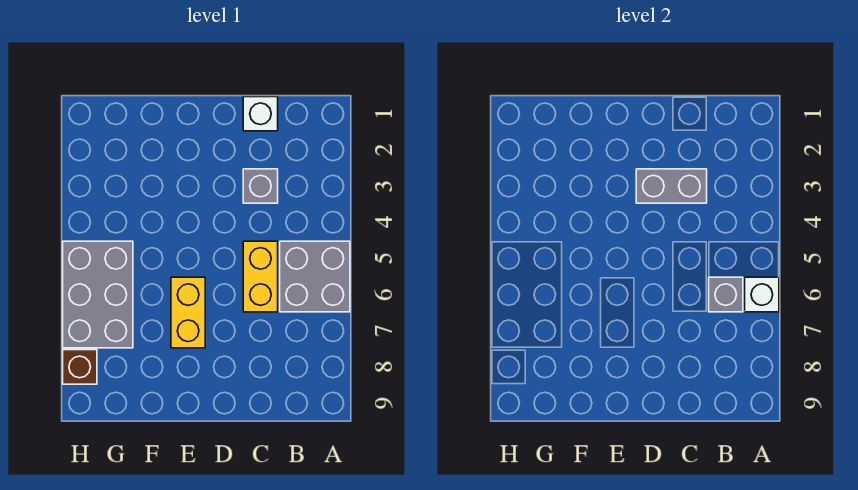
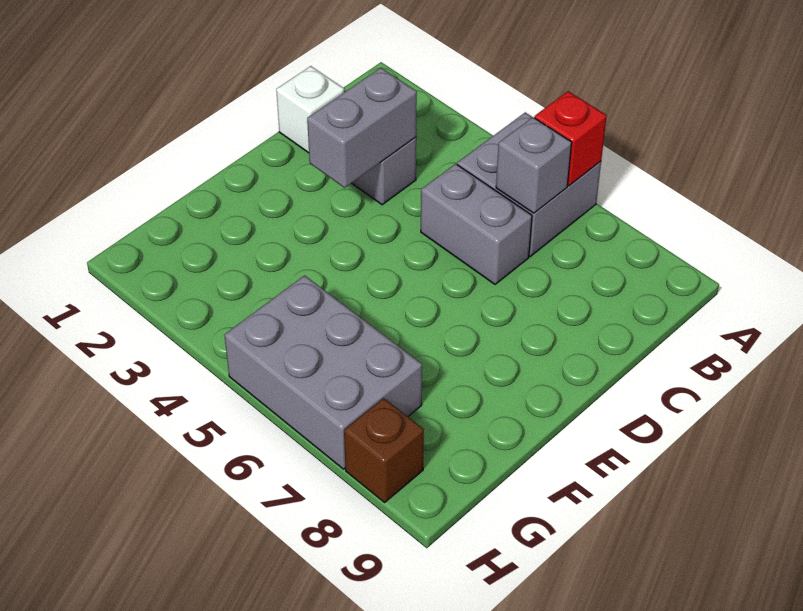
white 1x1 brick [745,277,779,312] -> red 1x1 brick [534,91,607,186]
yellow 1x2 brick [243,241,278,312] -> grey 1x2 brick [421,164,532,284]
yellow 1x2 brick [171,277,205,348] -> none

